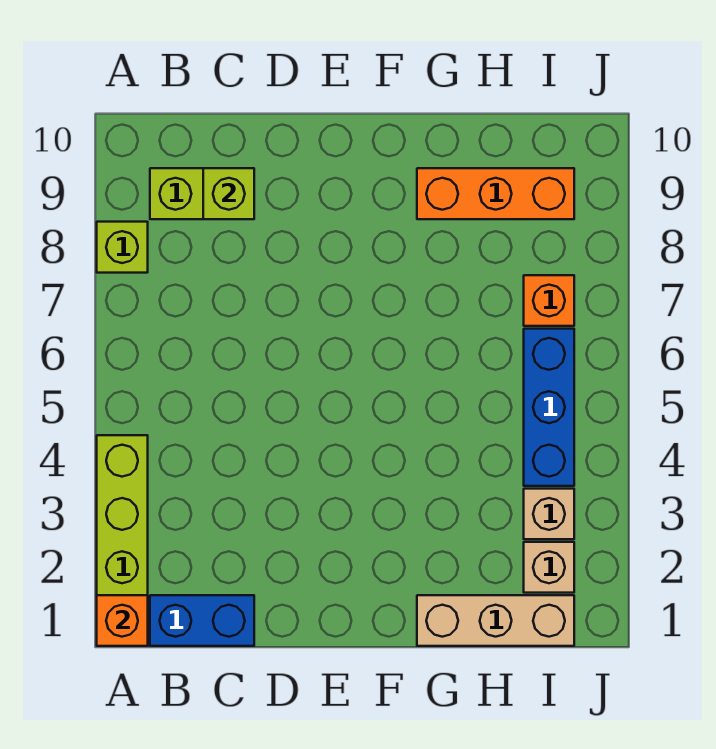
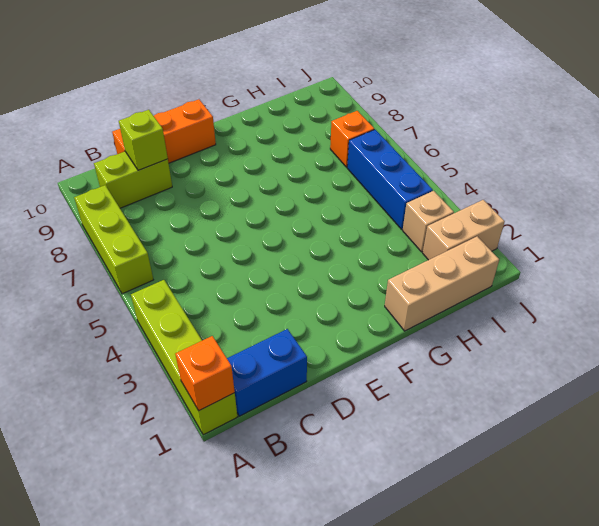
lime 1x1 brick [97,222,148,273] -> lime 1x3 brick [74,185,153,294]
orange 1x3 brick [417,168,574,219] -> orange 1x3 brick moved to [112,99,216,163]
tan 1x1 brick [524,542,574,593] -> tan 1x2 brick [423,200,505,260]

